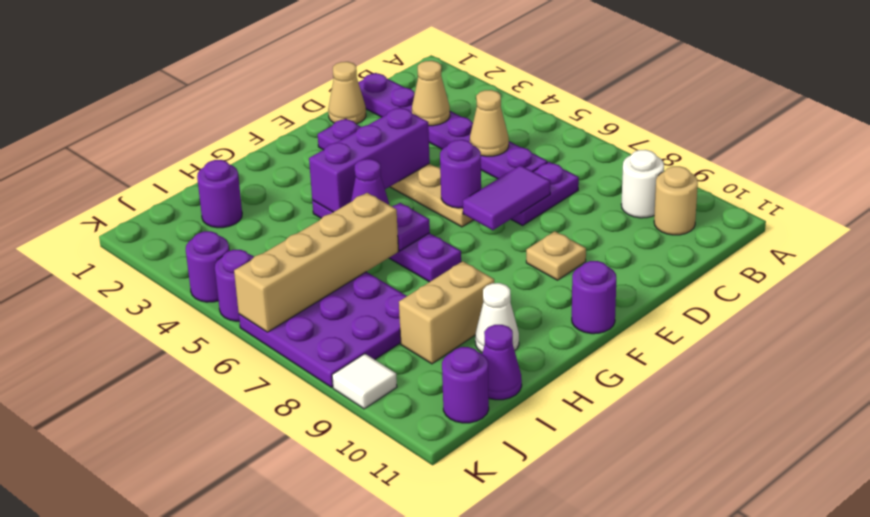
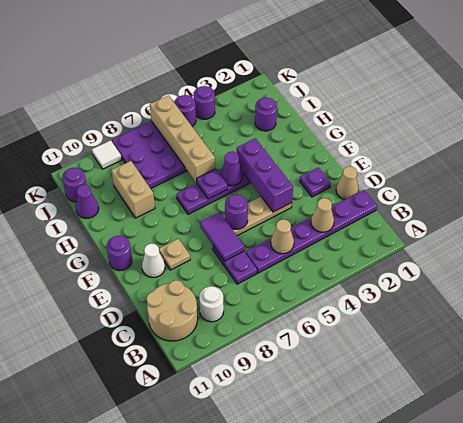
tan 1x1 round brick [654,166,698,235] -> tan 2x2 round brick [146,280,198,341]
white 1x1 cone [475,283,519,353] -> white 1x1 cone moved to [142,243,165,278]

